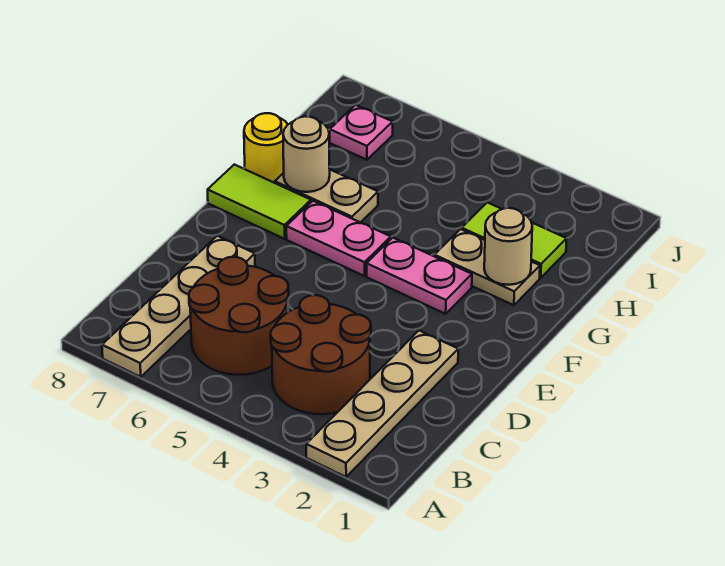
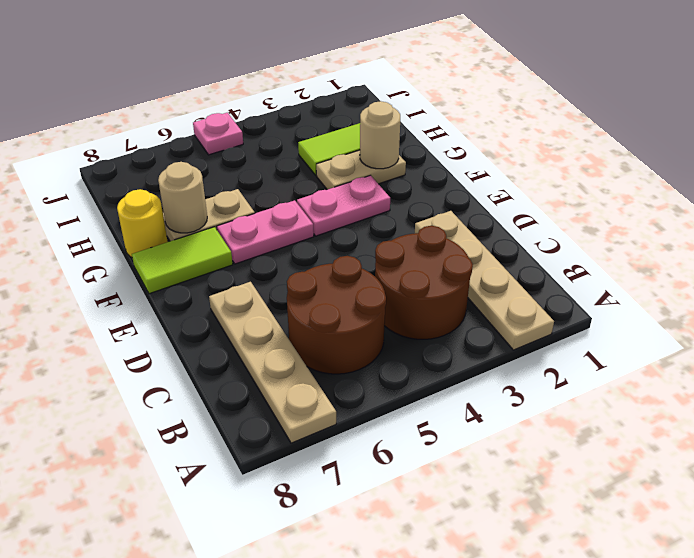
pink 1x1 plate [330,105,393,160] -> pink 1x1 plate moved to [193,113,243,155]

